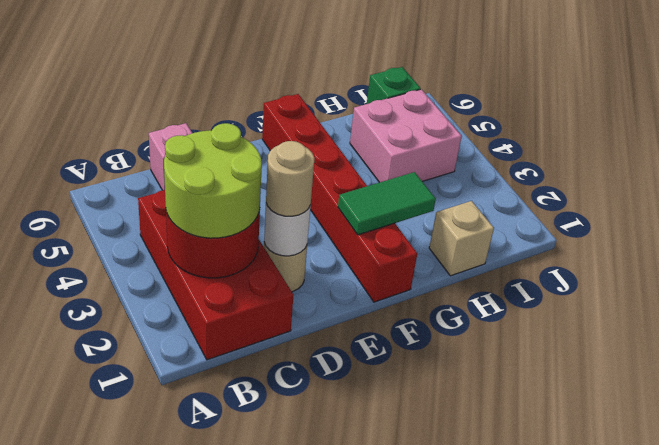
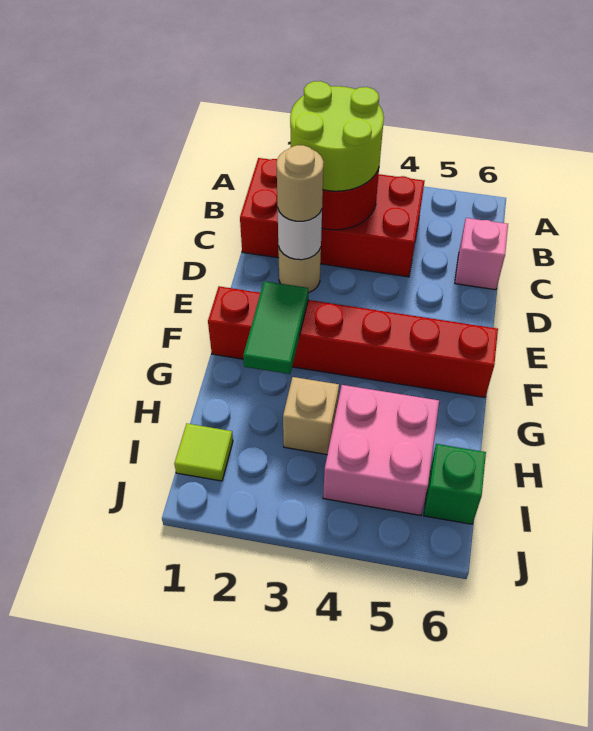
tan 1x1 brick [429,201,494,276] -> tan 1x1 brick moved to [283,377,339,455]
none -> lime 1x1 tile [174,424,233,481]

